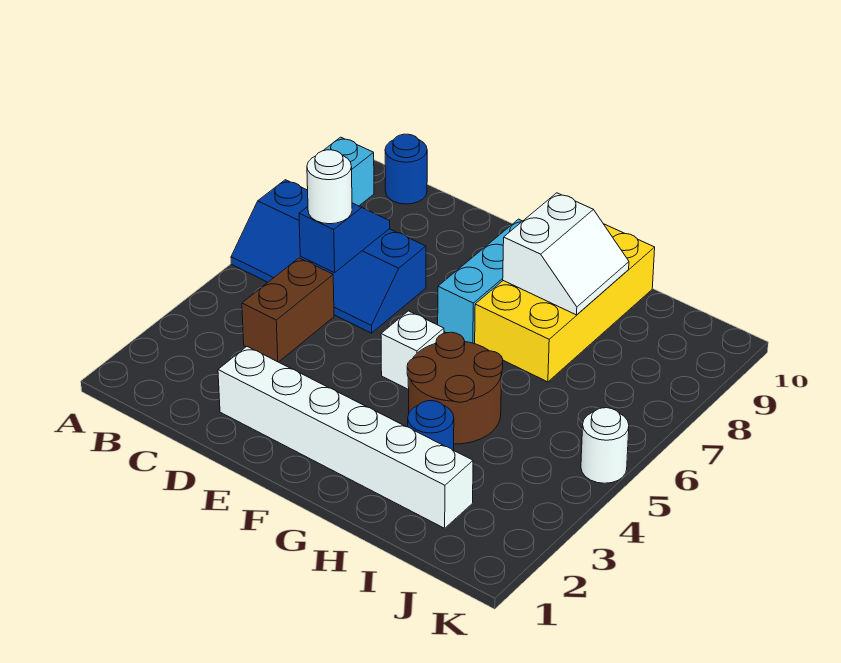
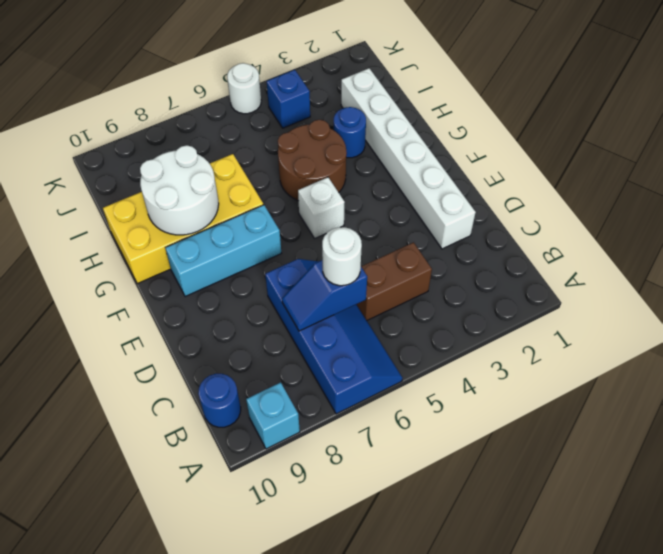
white 2x2 slope [503,193,629,315] -> white 2x2 round brick [140,145,219,235]
none -> blue 1x1 brick [267,70,310,128]

